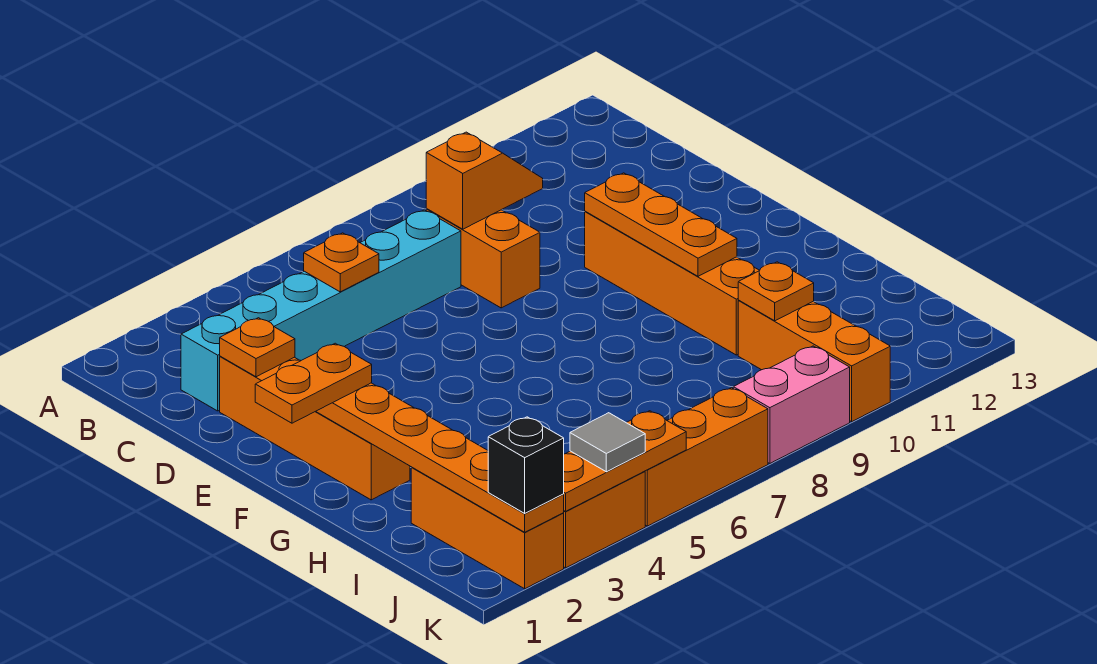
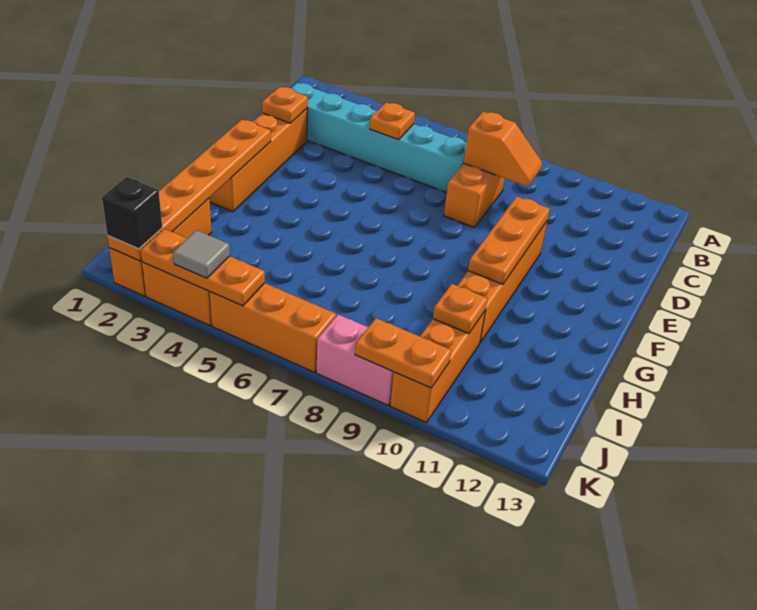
orange 1x2 plate [255,343,372,423] -> orange 1x2 plate moved to [355,318,451,388]

